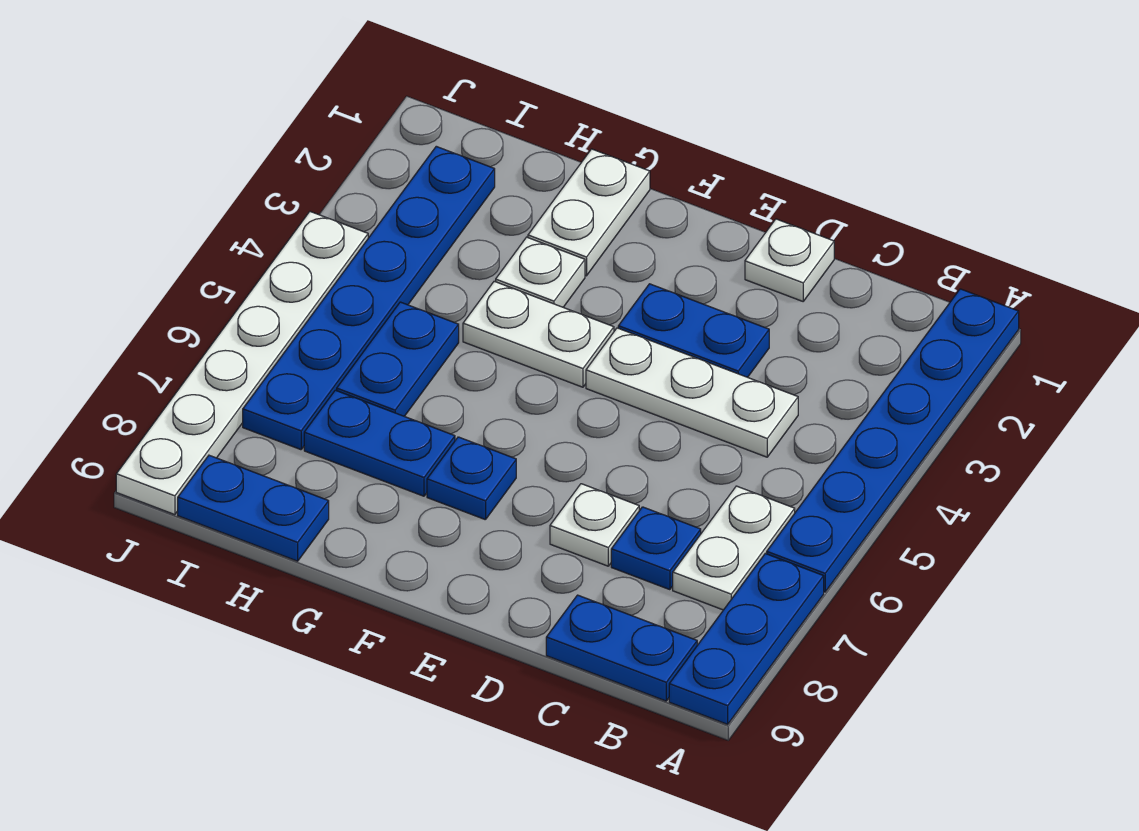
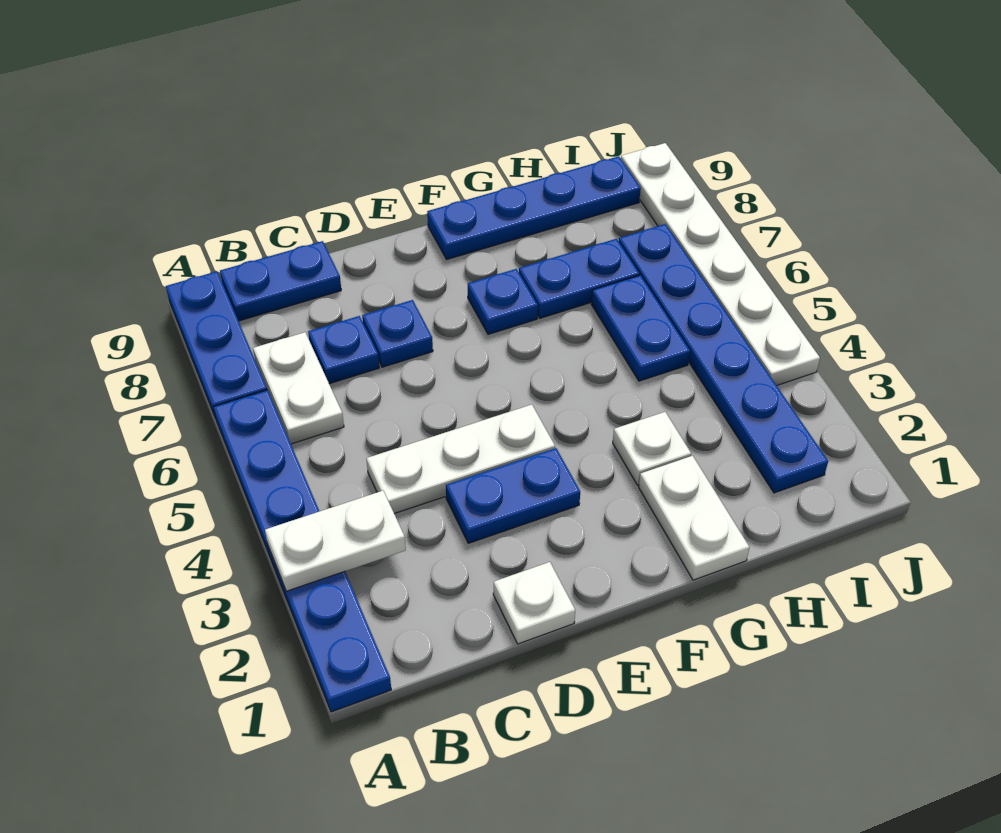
white 1x1 plate [550,484,639,566] -> blue 1x1 plate [362,300,433,367]
white 1x2 plate [463,281,614,387] -> white 1x2 plate moved to [265,491,406,591]
blue 1x2 plate [178,455,329,561] -> blue 1x4 plate [427,156,641,259]

